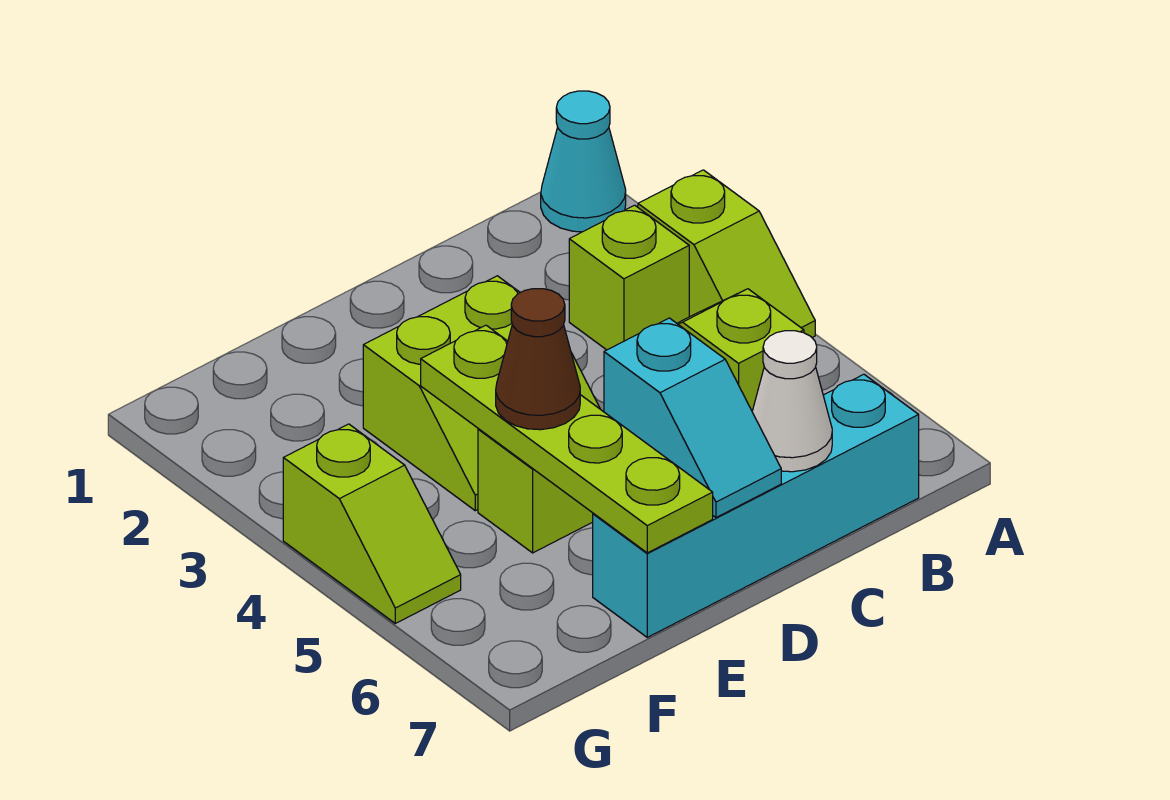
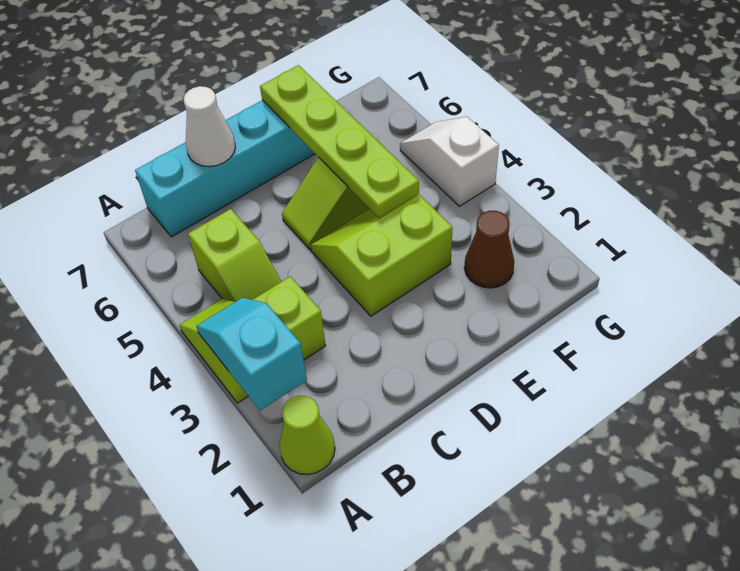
cyan 1x1 cone [541,91,626,232] -> lime 1x1 cone [279,396,335,475]
cyan 1x2 slope [604,318,781,518] -> cyan 1x2 slope moved to [196,298,307,411]
brown 1x1 cone [496,289,580,430] -> brown 1x1 cone moved to [464,211,514,288]
lime 1x2 slope [283,424,461,623] -> white 1x2 slope [400,116,499,206]

